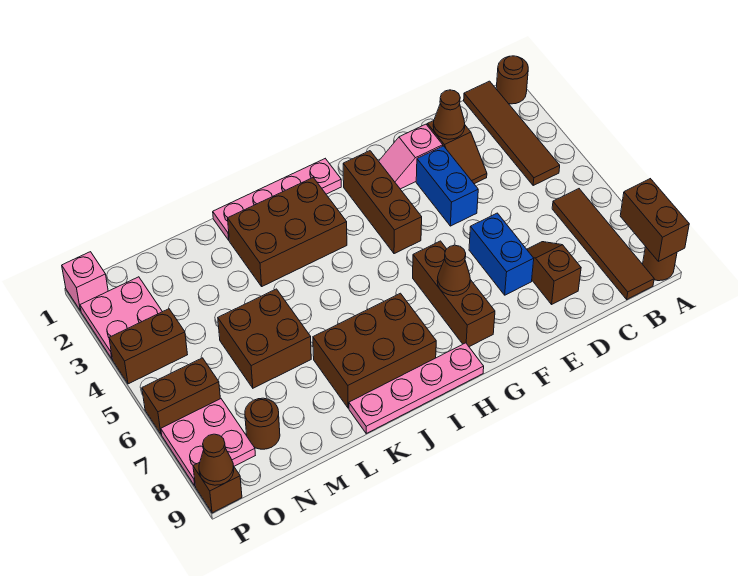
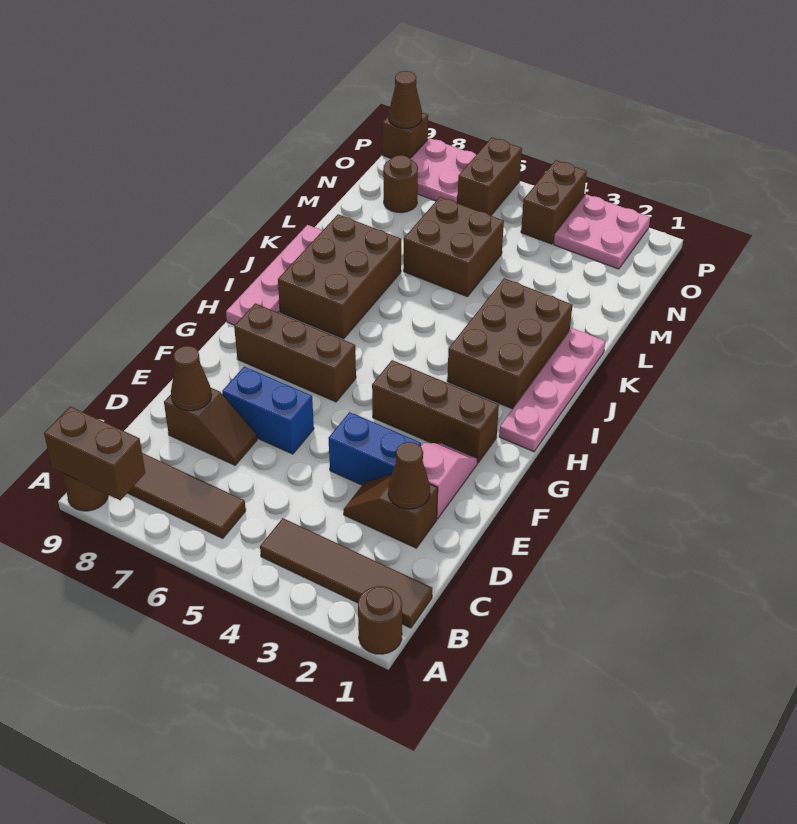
brown 1x1 cone [437,245,470,296] -> brown 1x1 cone moved to [171,346,212,411]
pink 1x1 brick [62,252,108,311] -> none

